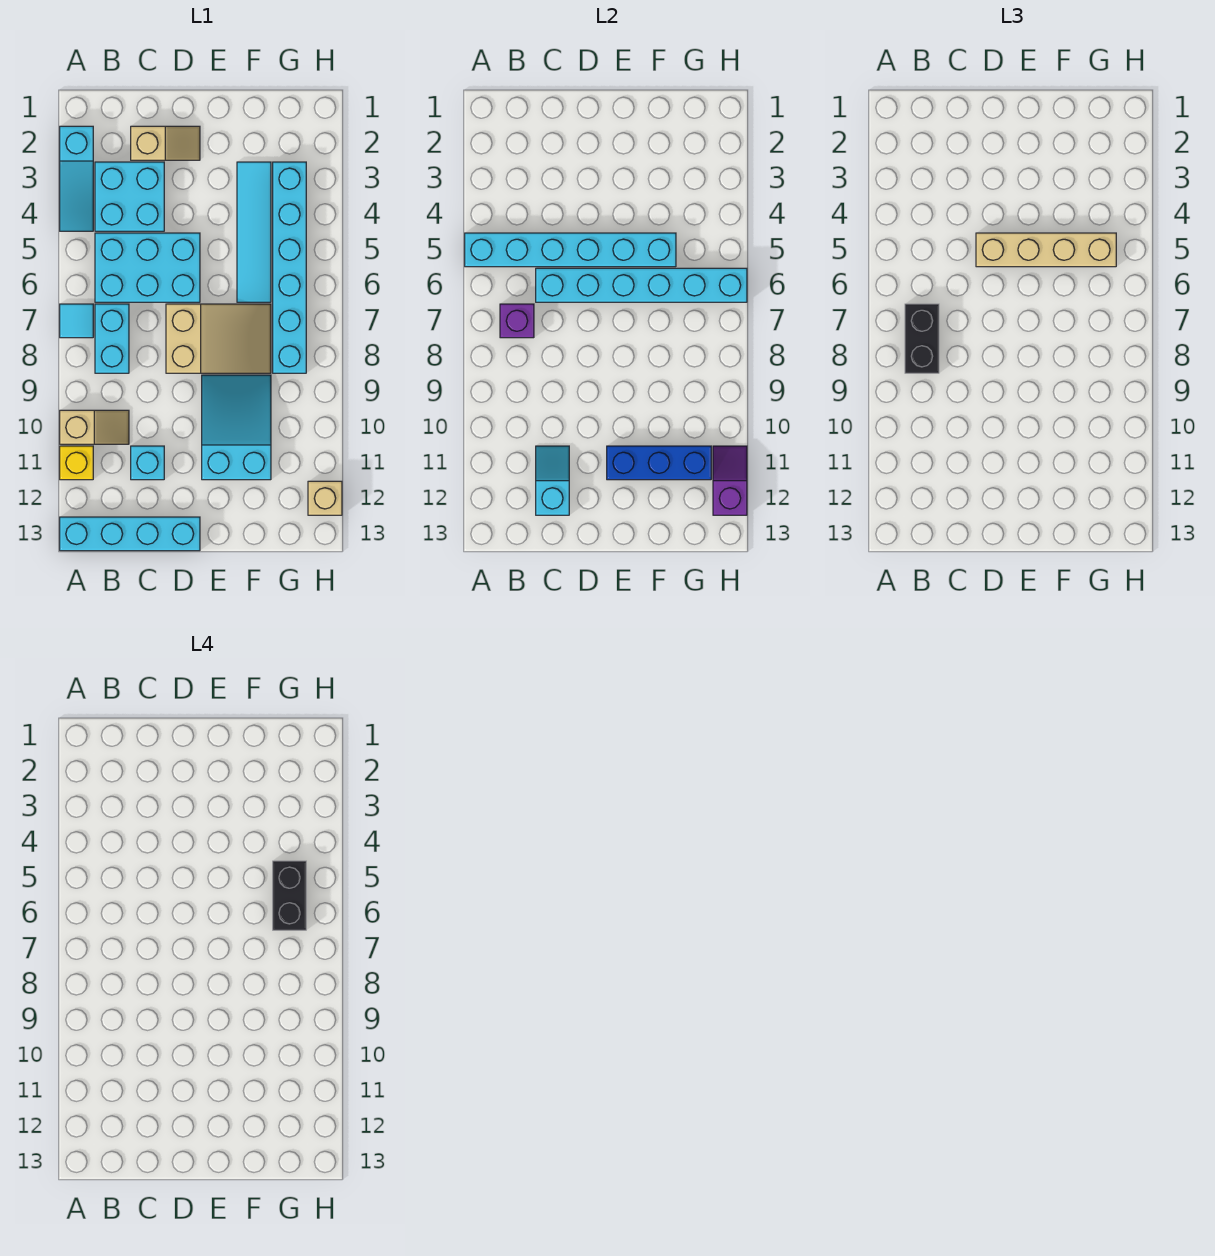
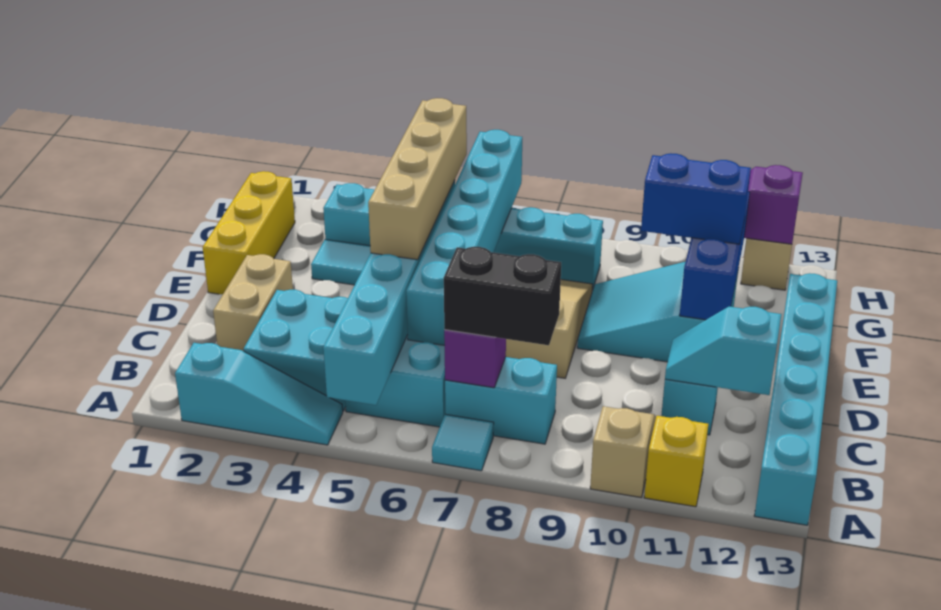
cyan 1x4 brick [60,517,200,551] -> cyan 1x6 brick [754,273,837,525]
tan 1x2 slope [131,126,200,160] -> tan 1x2 brick [213,254,293,351]
none -> yellow 1x3 brick [203,171,295,294]
none -> blue 1x2 brick [641,153,751,244]
black 1x2 brick [273,861,306,930] -> none

